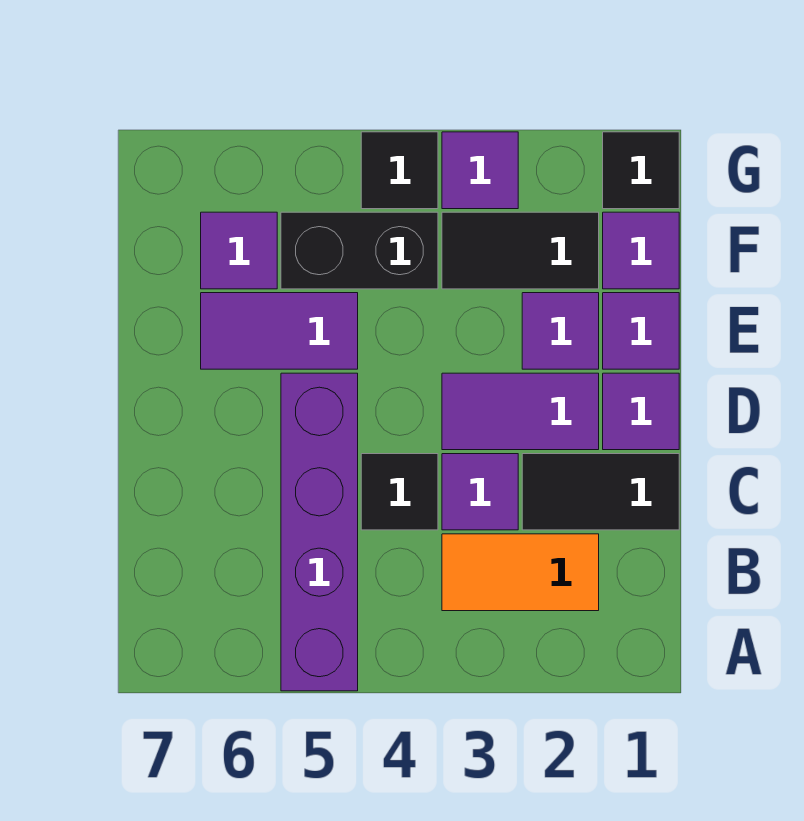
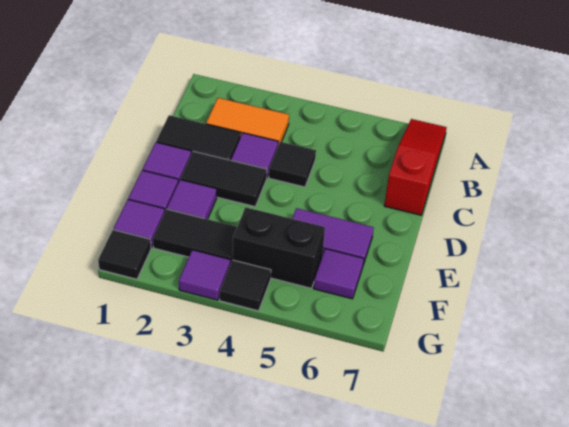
purple 1x4 brick [281,373,358,691] -> none
none -> red 1x3 slope [384,119,447,215]
purple 1x2 tile [442,373,599,450] -> black 1x2 tile [181,151,267,207]

